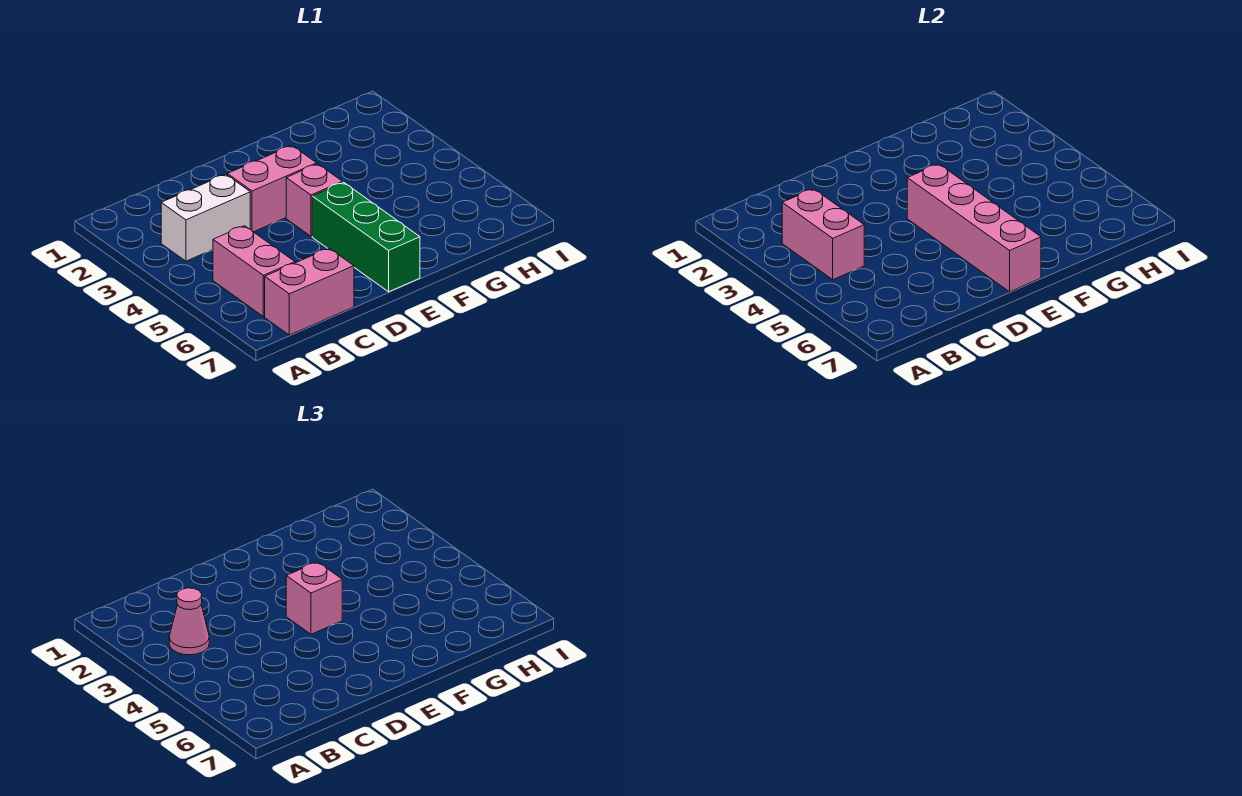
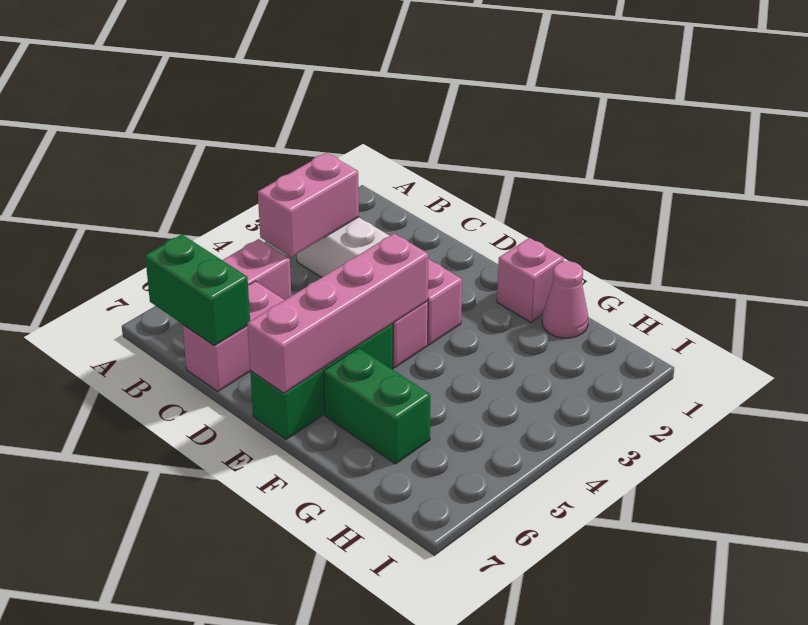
pink 1x1 cone [169,588,209,655] -> pink 1x1 cone moved to [542,261,588,338]
pink 1x2 brick [265,248,354,335] -> pink 1x2 brick turned to [183,281,284,391]
none -> green 1x2 brick [145,235,250,345]
pink 1x1 brick [286,562,342,634] -> pink 1x1 brick moved to [497,238,564,322]
none -> green 1x2 brick [324,348,430,464]

